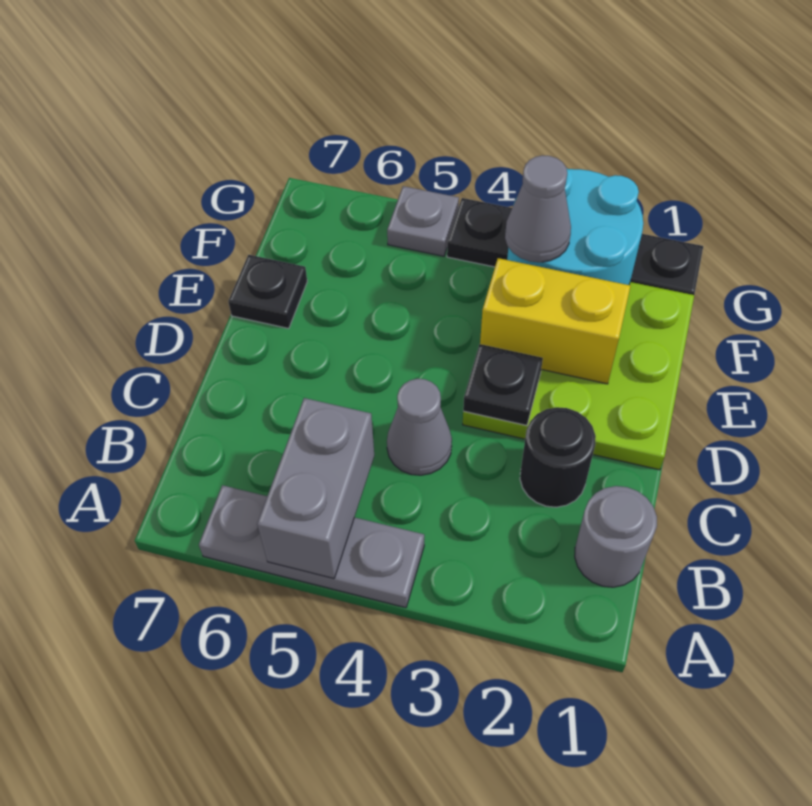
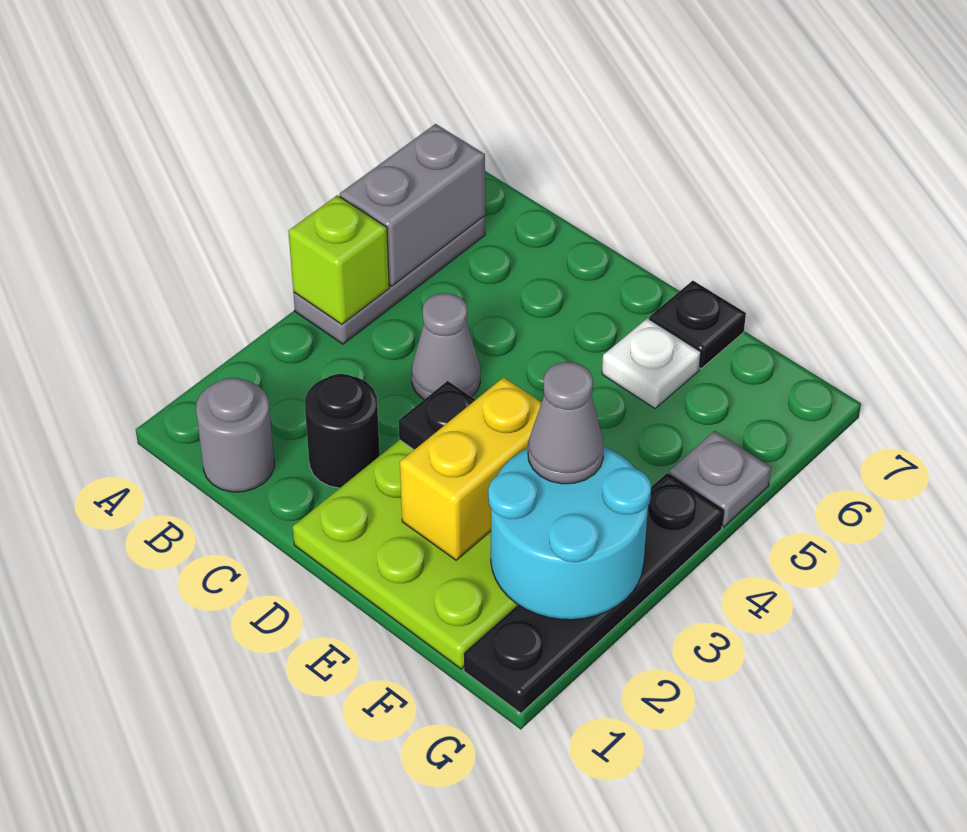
none -> lime 1x1 brick [288,195,389,324]
grey 1x2 brick [257,398,374,579] -> grey 1x2 brick turned to [340,124,485,286]
none -> white 1x1 plate [602,318,701,408]

